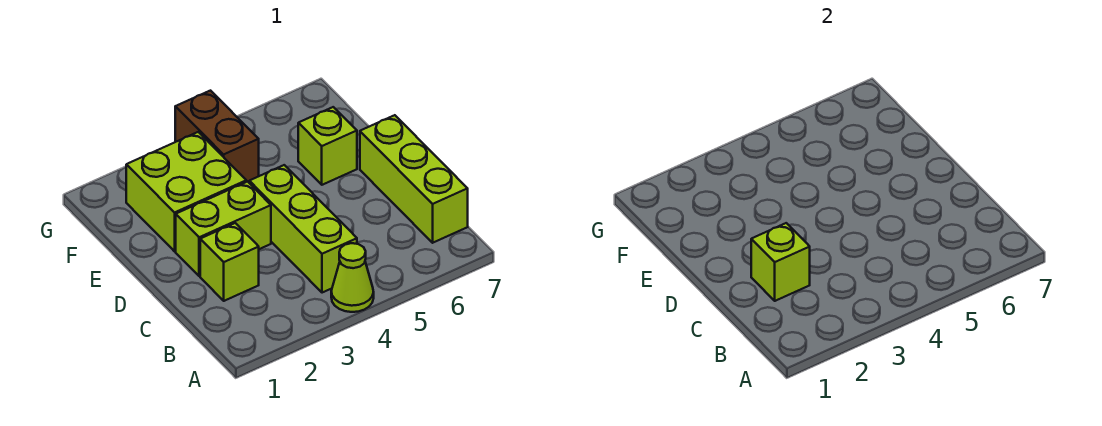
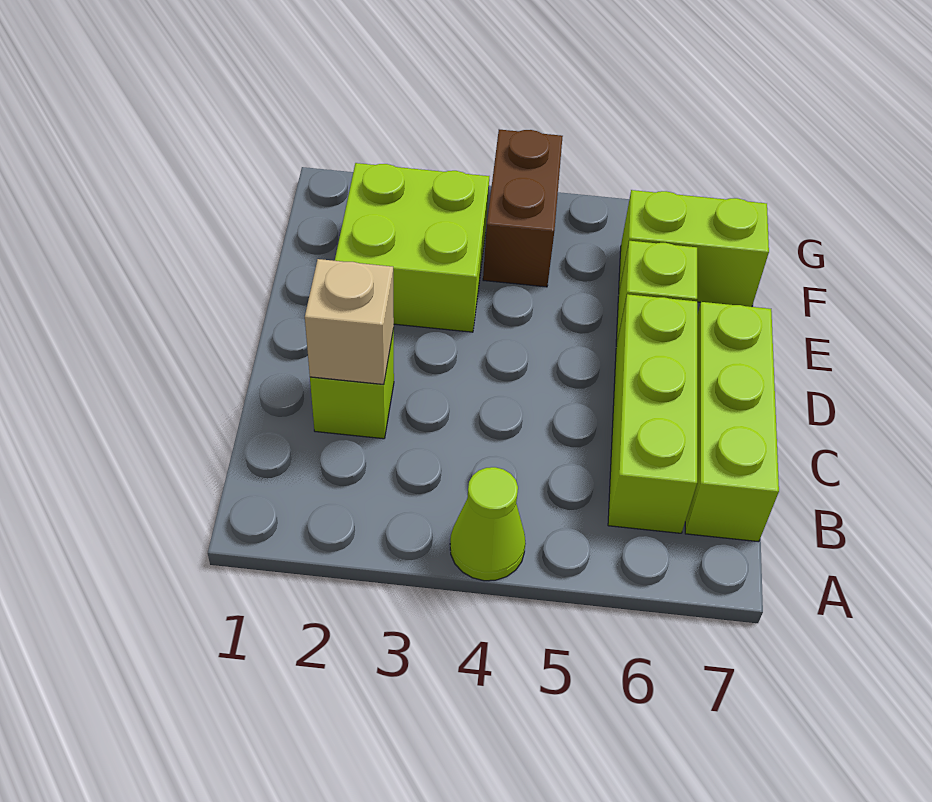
lime 1x3 brick [249,165,357,293] -> lime 1x3 brick moved to [608,294,697,533]
lime 1x1 brick [751,223,810,301] -> tan 1x1 brick [305,259,394,384]
lime 1x2 brick [176,182,271,276] -> lime 1x2 brick moved to [619,190,769,307]

